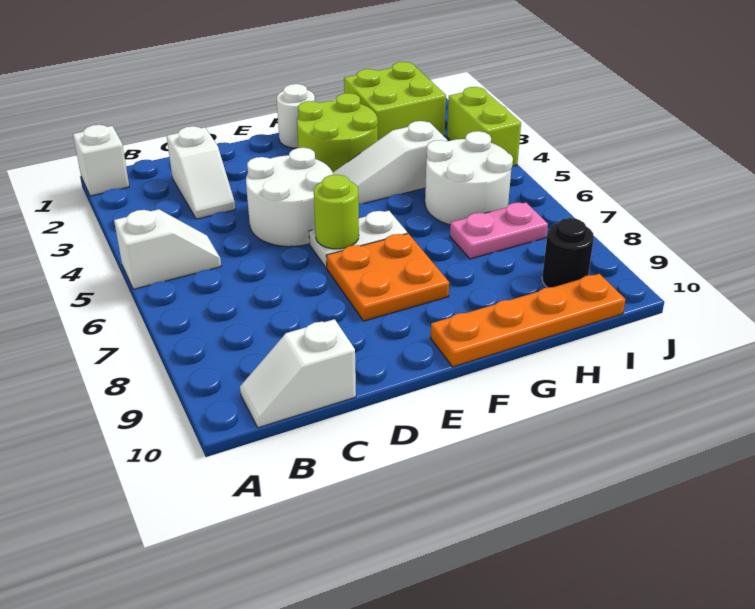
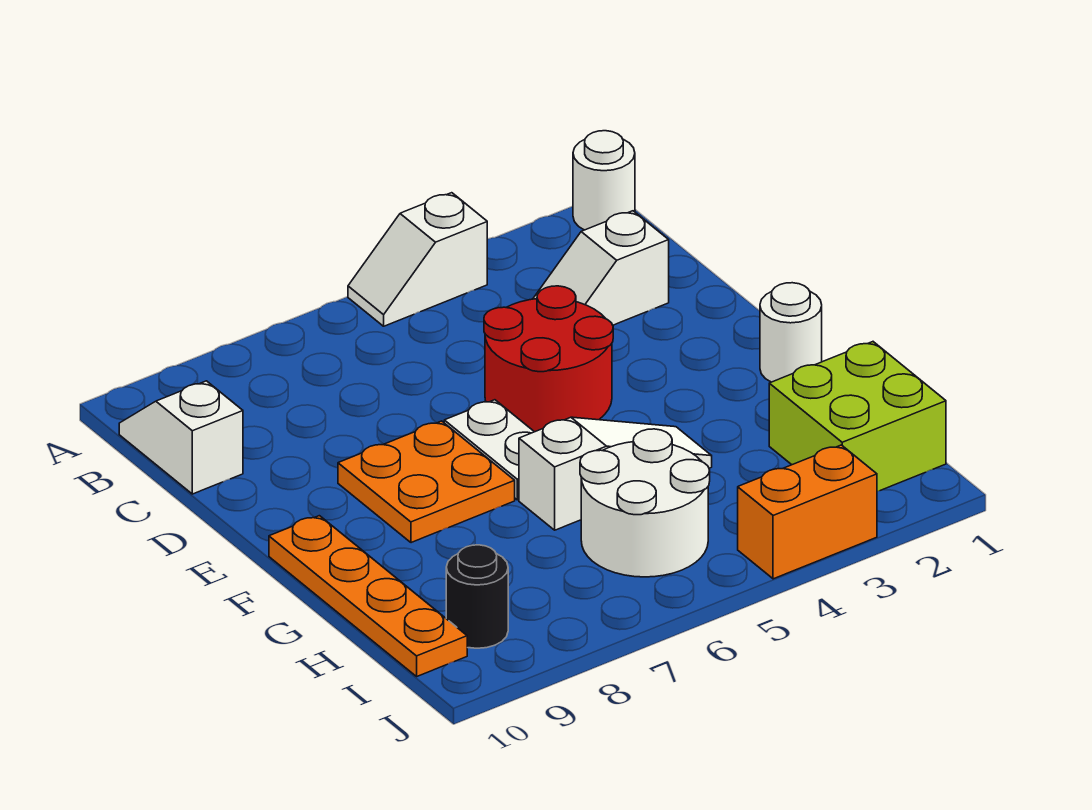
white 1x1 brick [73,125,129,196] -> white 1x1 round brick [573,131,635,230]
white 1x2 slope [114,209,221,289] -> white 1x2 slope turned to [348,193,487,326]
white 2x2 round brick [246,148,333,247] -> red 2x2 round brick [484,286,613,432]
lime 1x1 round brick [314,175,359,249] -> none
lime 2x2 round brick [297,93,378,172] -> none
white 1x3 slope [333,121,448,204] -> white 1x3 slope turned to [519,417,712,530]
pink 1x2 plate [450,202,548,259] -> none
lime 1x2 brick [447,87,521,166] -> orange 1x2 brick [738,445,877,579]

